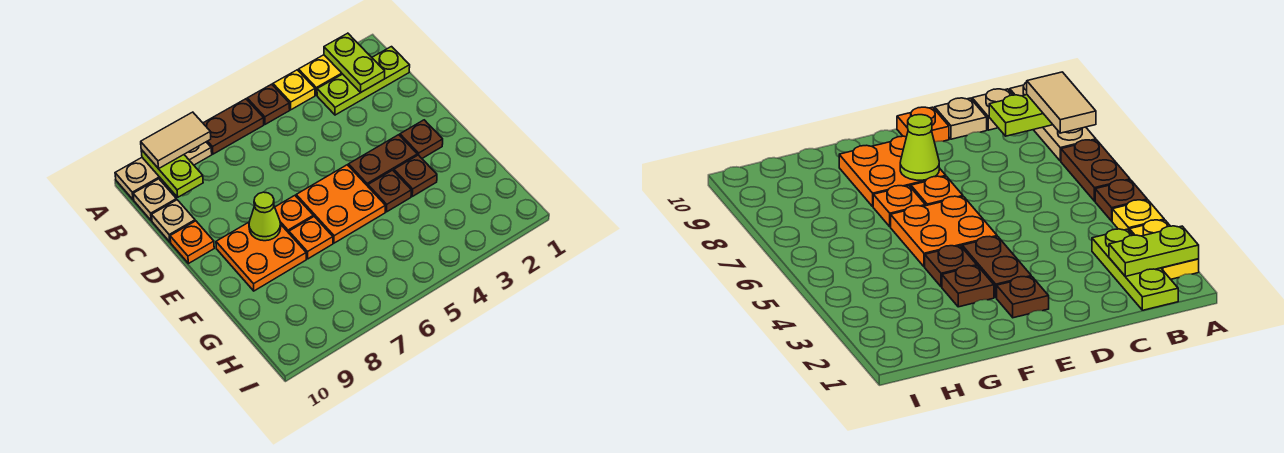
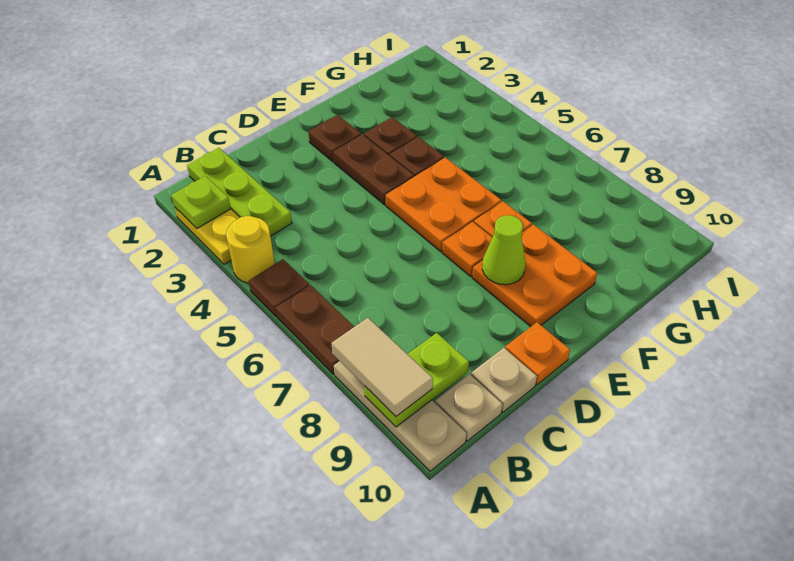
lime 1x2 plate [324,33,385,92] -> lime 1x1 plate [171,176,231,228]
yellow 1x1 plate [273,70,315,110] -> yellow 1x1 round brick [226,216,275,283]

